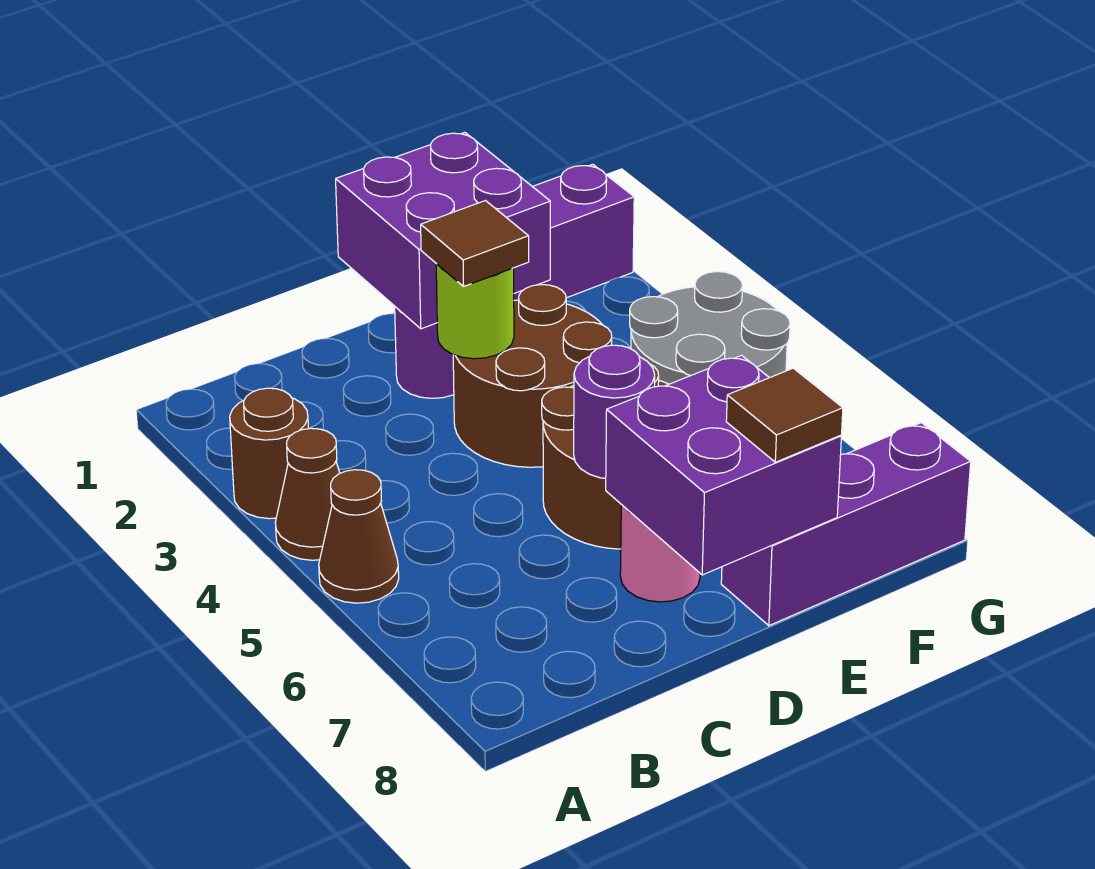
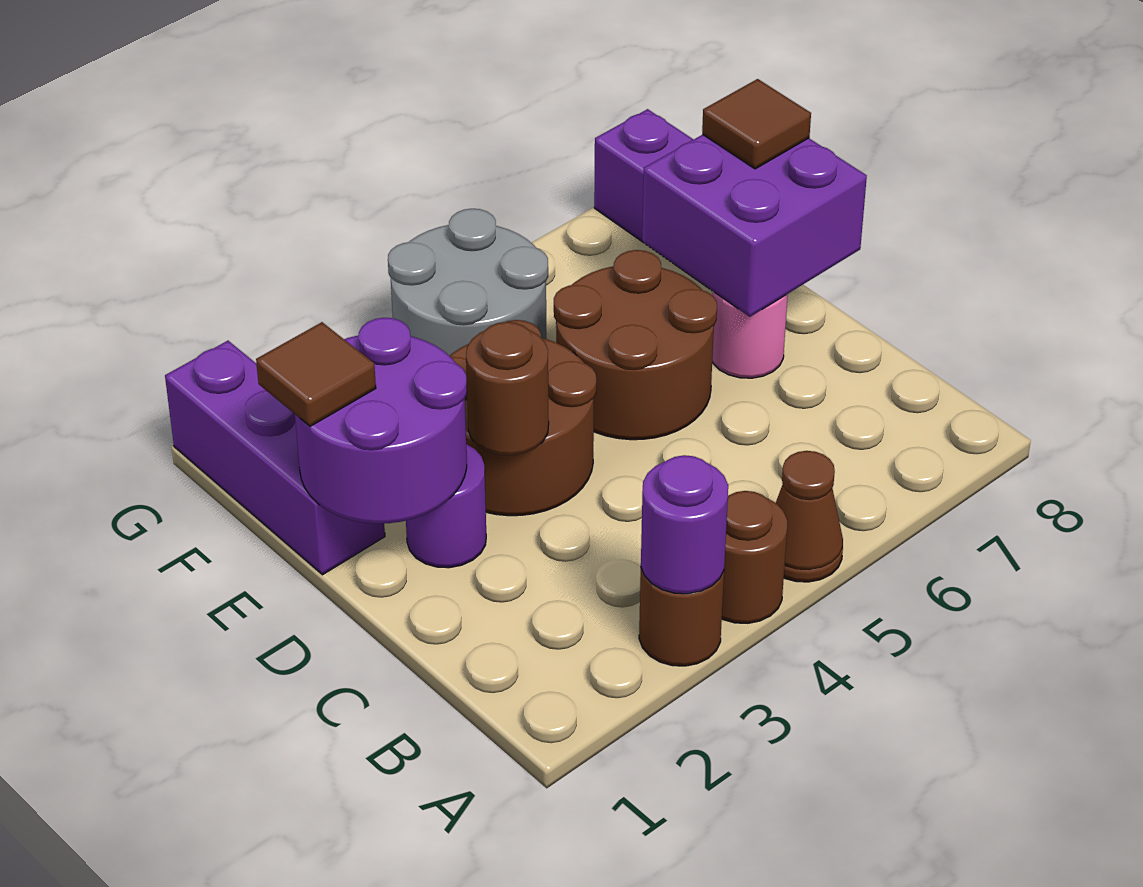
brown 1x1 cone [275,428,340,560] -> brown 1x1 round brick [722,491,787,623]
purple 2x2 brick [336,133,550,329] -> purple 2x2 round brick [295,318,467,524]
lime 1x1 round brick [436,264,514,359] -> brown 1x1 round brick [466,322,549,455]
brown 1x1 tile [421,201,529,286] -> brown 1x1 tile moved to [256,322,376,426]
purple 1x1 round brick [574,345,655,478] -> purple 1x1 round brick moved to [641,455,728,594]

